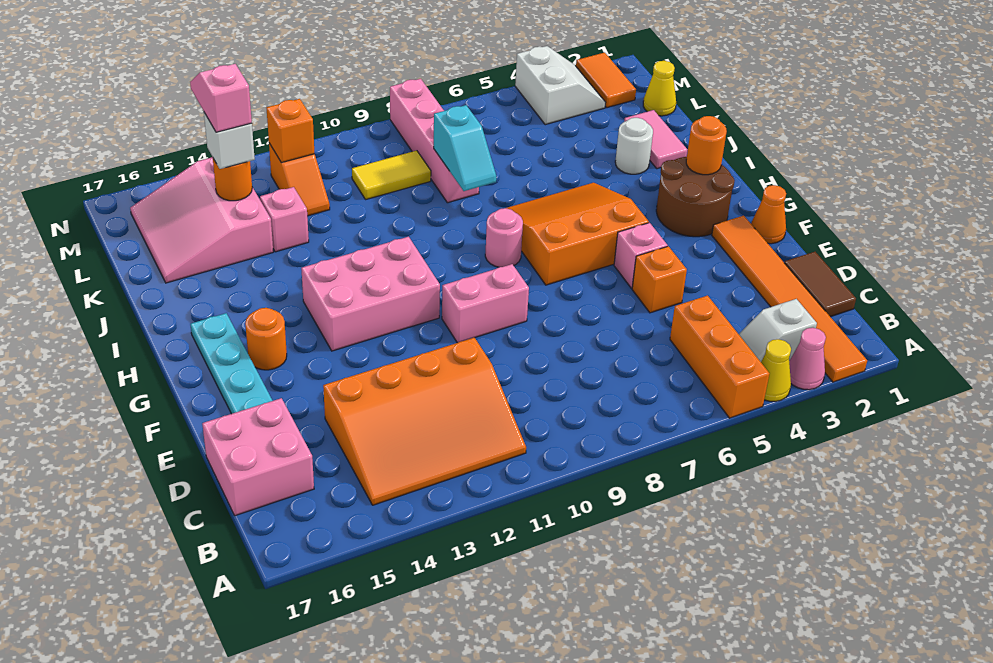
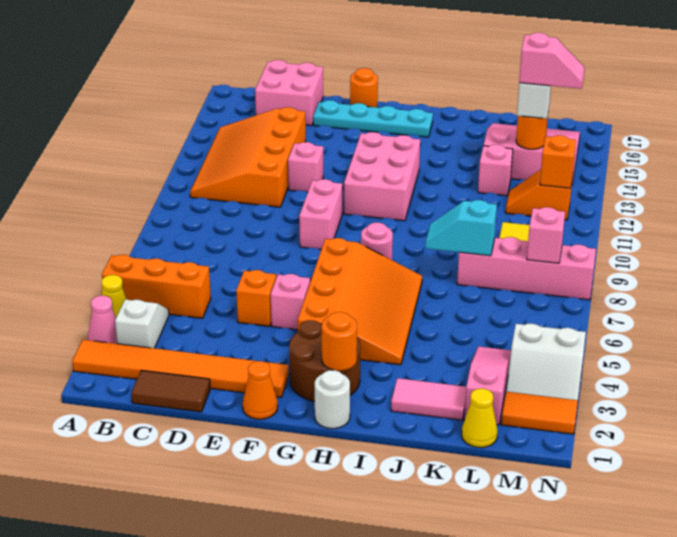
none -> pink 1x1 brick [288,142,323,192]
orange 3x3 slope [507,183,649,285] -> orange 3x4 slope [298,238,422,365]
orange 1x1 round brick [245,308,287,370] -> orange 1x1 round brick moved to [350,68,378,107]
white 1x1 round brick [615,118,653,174] -> white 1x1 round brick moved to [315,370,350,429]
none -> pink 1x3 slope [464,346,511,425]
none -> pink 1x1 brick [527,207,565,263]

